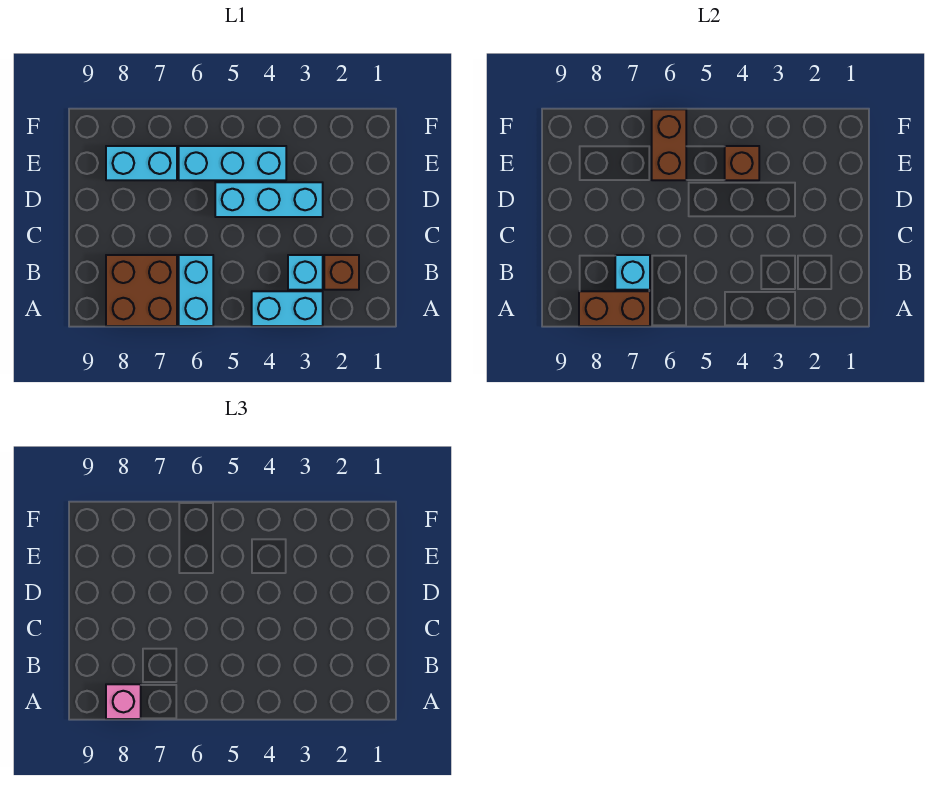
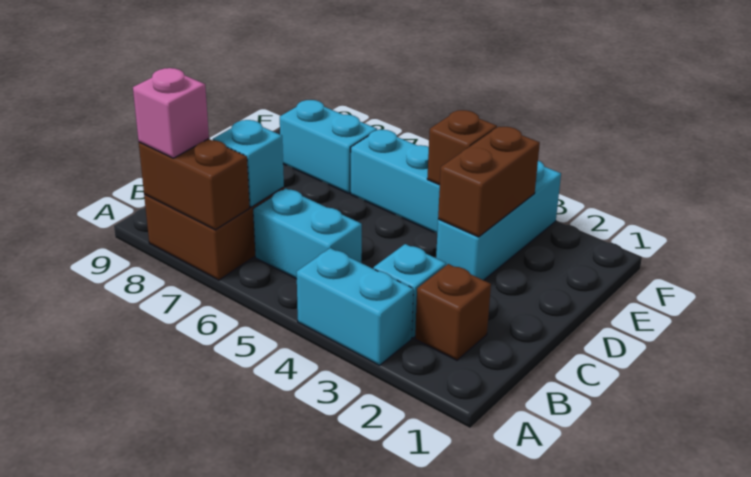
cyan 1x2 brick [179,255,213,326] -> cyan 1x2 brick turned to [253,188,362,279]
cyan 1x3 brick [215,182,323,217] -> cyan 1x3 brick turned to [436,161,561,280]
brown 1x2 brick [652,109,686,180] -> brown 1x2 brick moved to [438,127,540,237]

